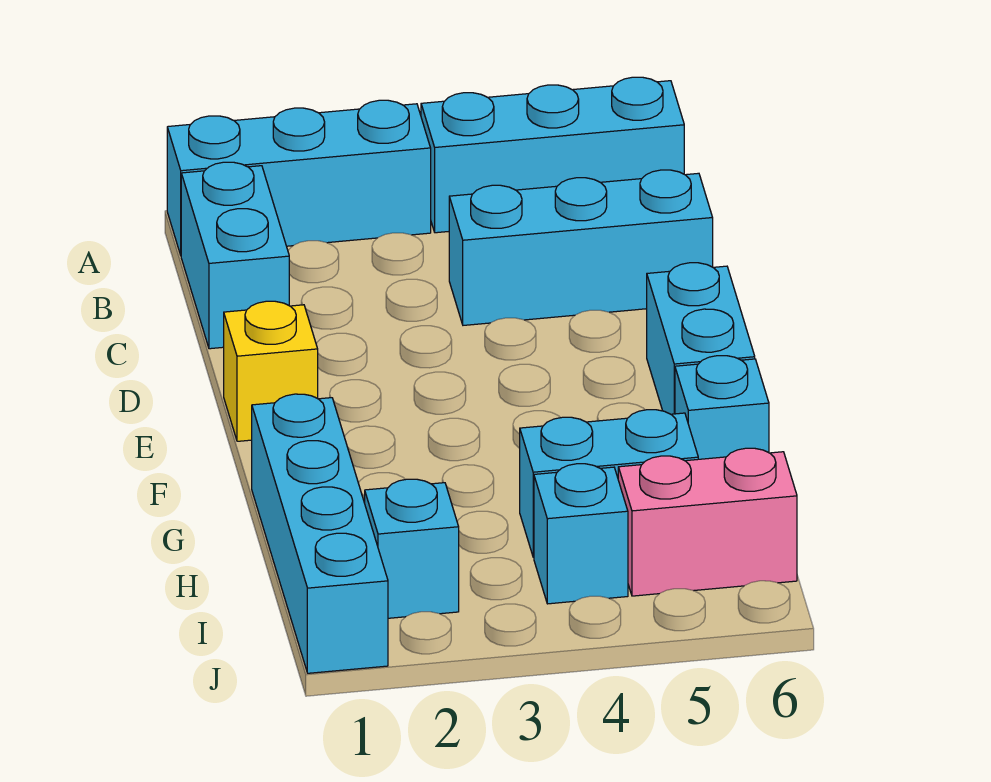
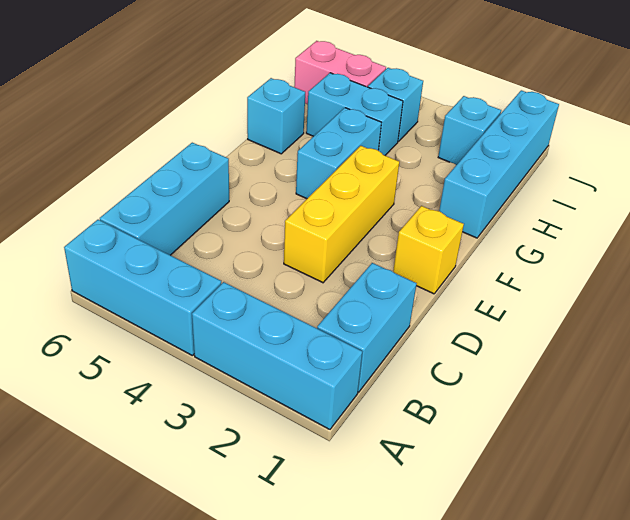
cyan 1x3 brick [449,170,713,325] -> cyan 1x3 brick turned to [100,143,229,255]
none -> yellow 1x3 brick [284,146,399,283]
cyan 1x2 brick [647,263,755,414] -> cyan 1x2 brick moved to [296,108,381,199]

